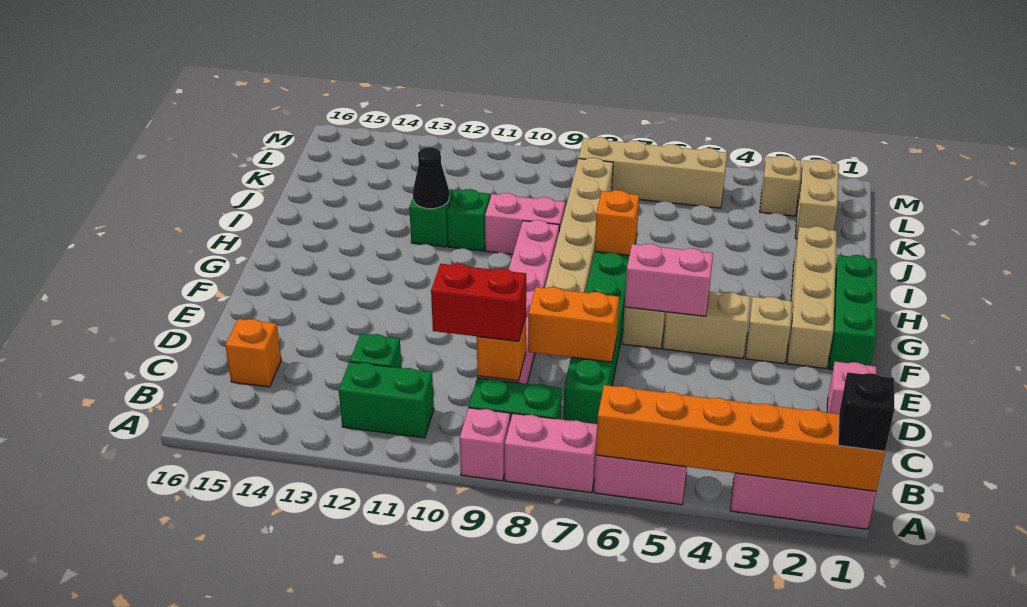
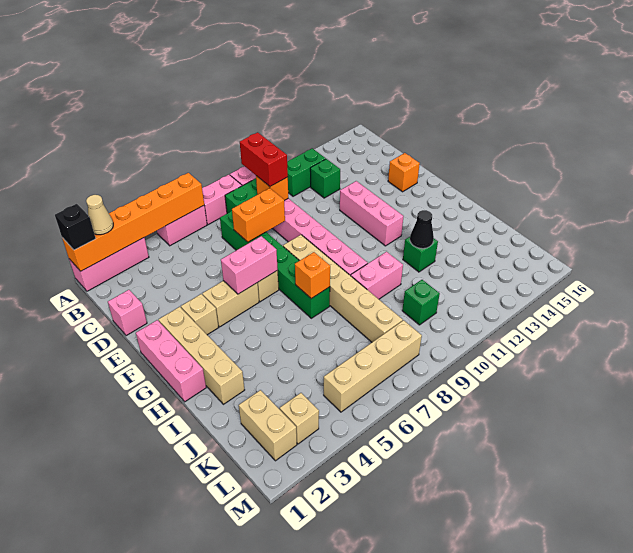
none -> tan 1x1 cone [86,195,113,235]
red 1x2 brick [431,263,526,341] -> red 1x2 brick turned to [240,132,288,186]
orange 1x1 brick [225,319,281,387] -> orange 1x1 brick moved to [388,153,420,192]
none -> pink 1x3 brick [340,181,404,246]
green 1x3 brick [829,255,877,369] -> pink 1x3 brick [136,320,206,402]
green 1x1 brick [447,189,490,251] -> green 1x1 brick moved to [402,280,440,325]

